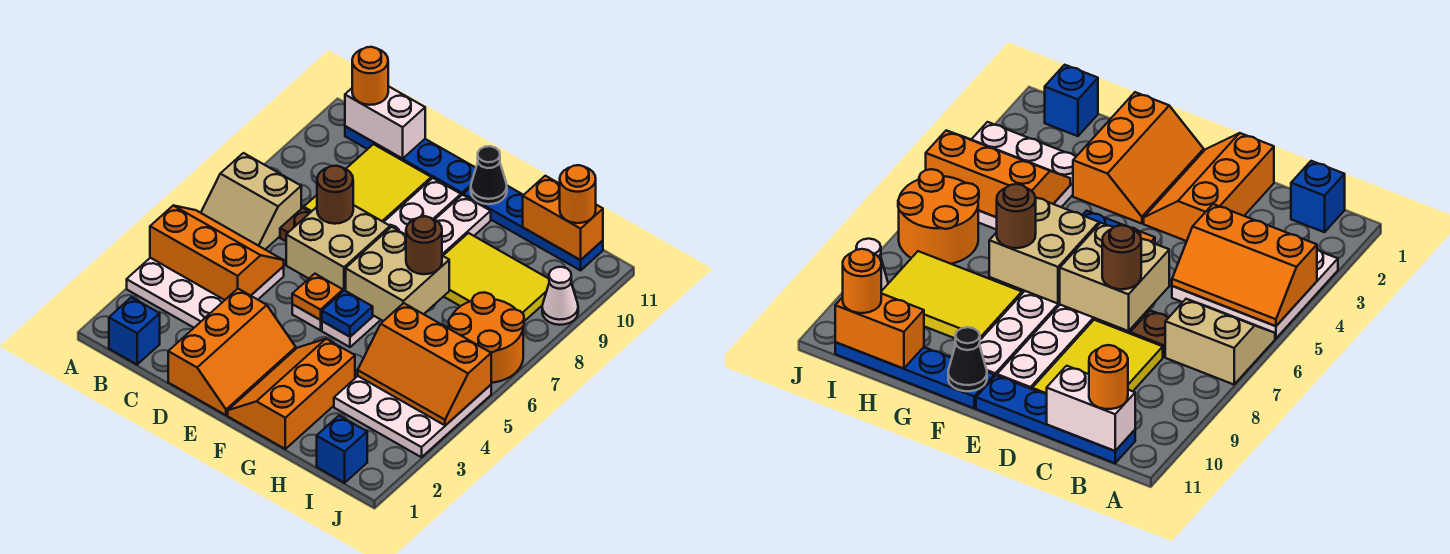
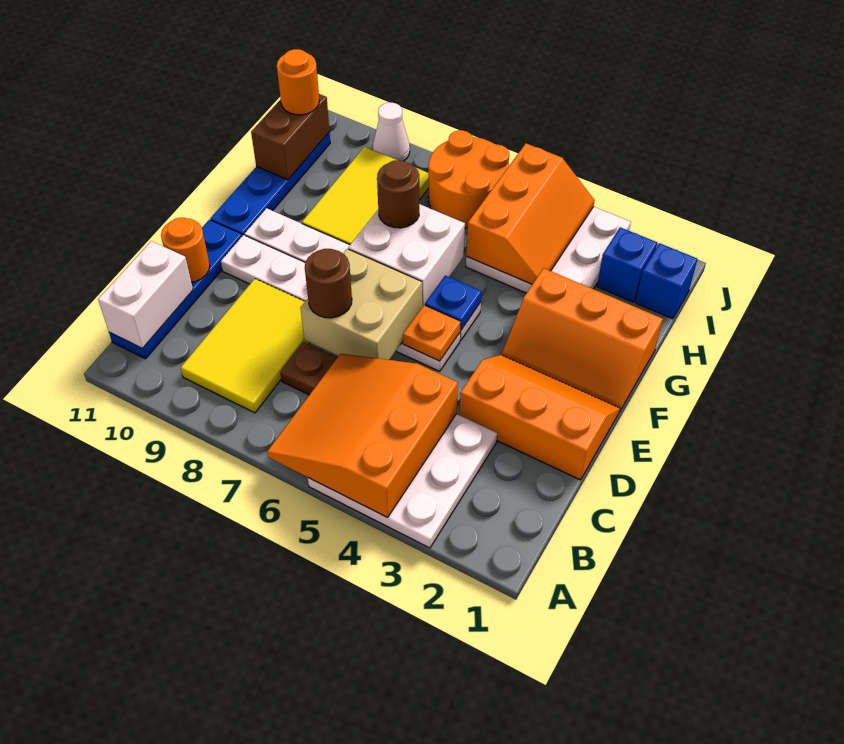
orange 2x3 slope [150,206,284,300] -> orange 3x3 slope [267,354,458,518]
tan 2x2 slope [201,153,301,249] -> none
blue 1x1 brick [109,297,160,364] -> blue 1x1 brick moved to [597,227,657,302]
orange 1x1 round brick [352,47,388,105] -> orange 1x1 round brick moved to [161,218,210,282]
yellow 2x3 tile [304,144,431,222] -> yellow 2x3 tile turned to [181,279,309,413]
tan 2x2 brick [346,227,449,321] -> white 2x2 brick [348,204,465,307]
black 1x1 cone [471,146,507,204] -> none
orange 1x2 brick [523,176,603,260] -> brown 1x2 brick [251,94,330,180]

